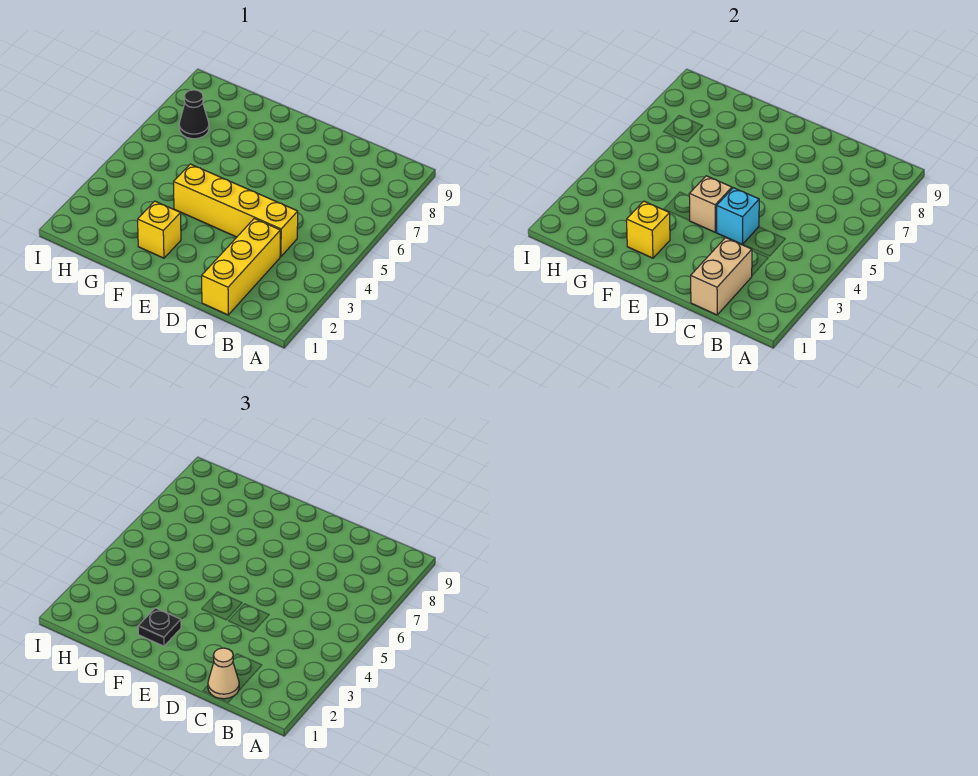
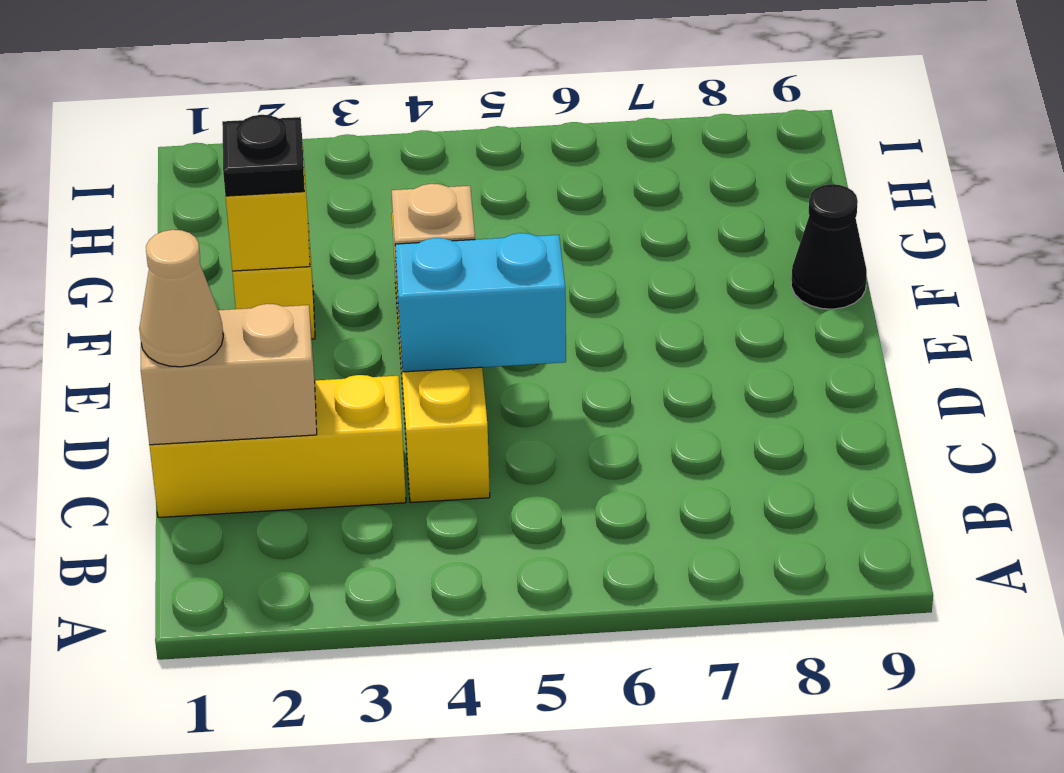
cyan 1x1 brick [716,188,759,244] -> cyan 1x2 brick [395,233,566,372]
black 1x1 cone [179,90,209,139] -> black 1x1 cone moved to [791,184,867,309]

